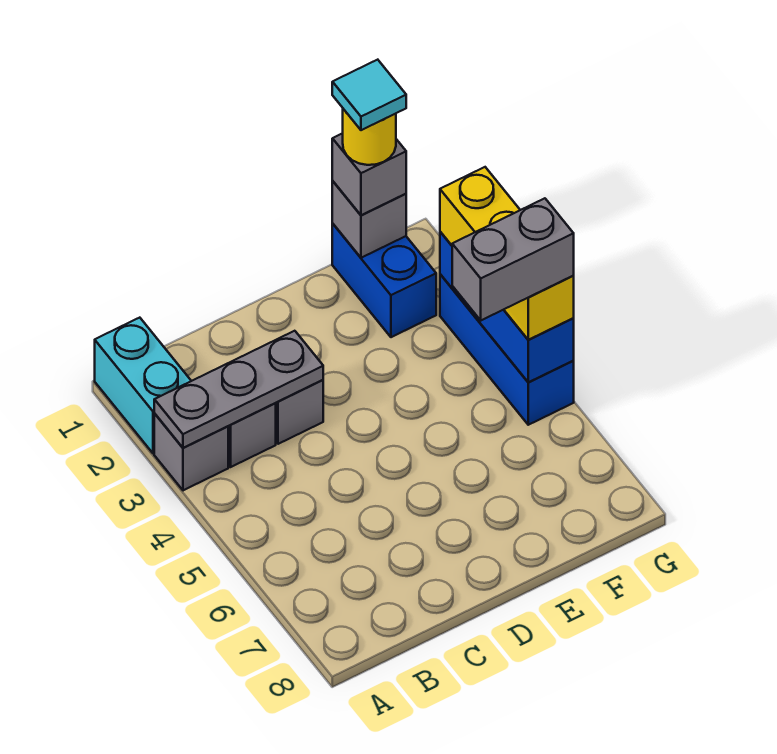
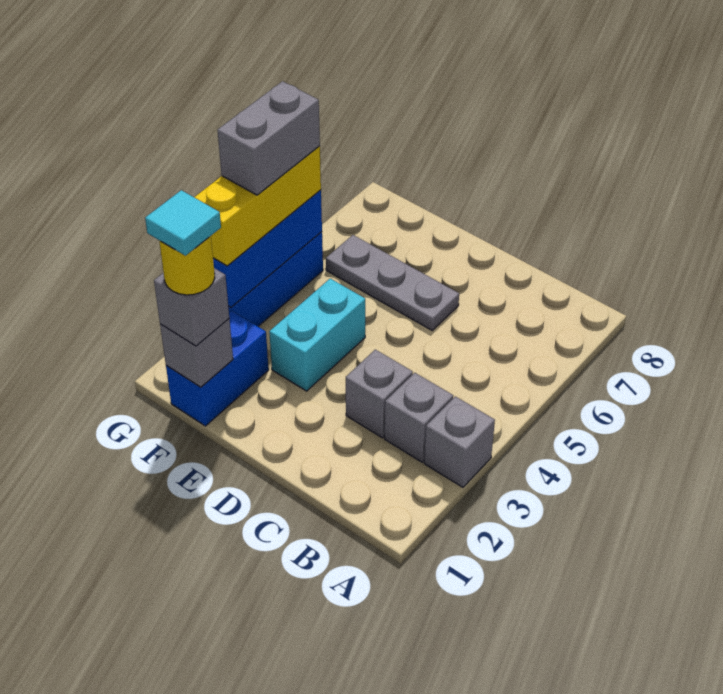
cyan 1x2 brick [95,318,191,453] -> cyan 1x2 brick moved to [269,279,365,391]
grey 1x3 plate [154,331,323,448] -> grey 1x3 plate moved to [326,235,459,330]
grey 1x2 brick [452,198,574,320] -> grey 1x2 brick turned to [218,81,320,195]

